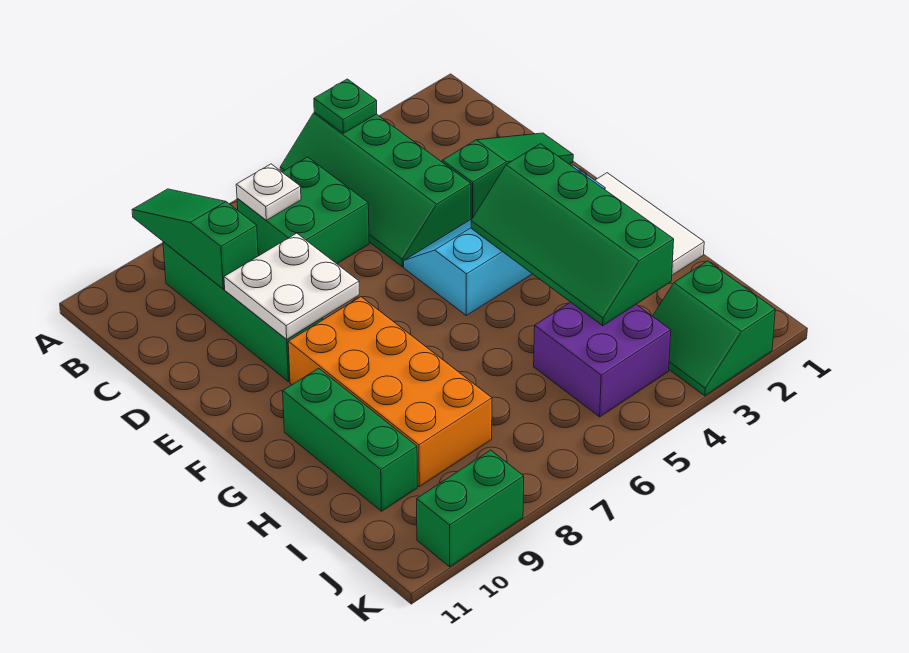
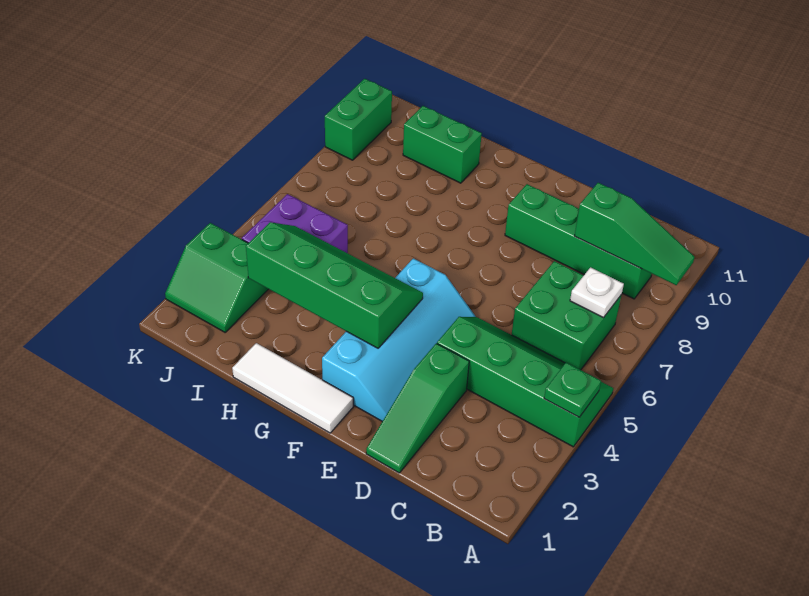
white 2x2 plate [224,233,359,339] -> none
orange 2x4 brick [288,297,492,487] -> none
green 1x3 brick [283,368,417,511] -> green 1x2 brick [403,106,482,183]
green 2x2 slope [653,261,775,396] -> green 2x2 slope turned to [165,223,268,332]

